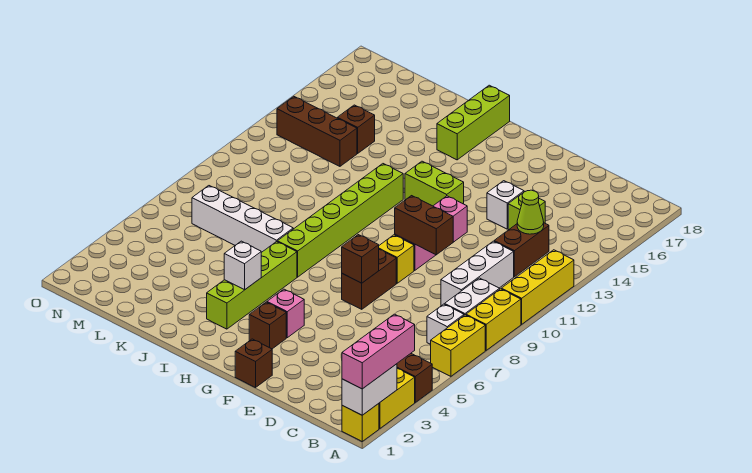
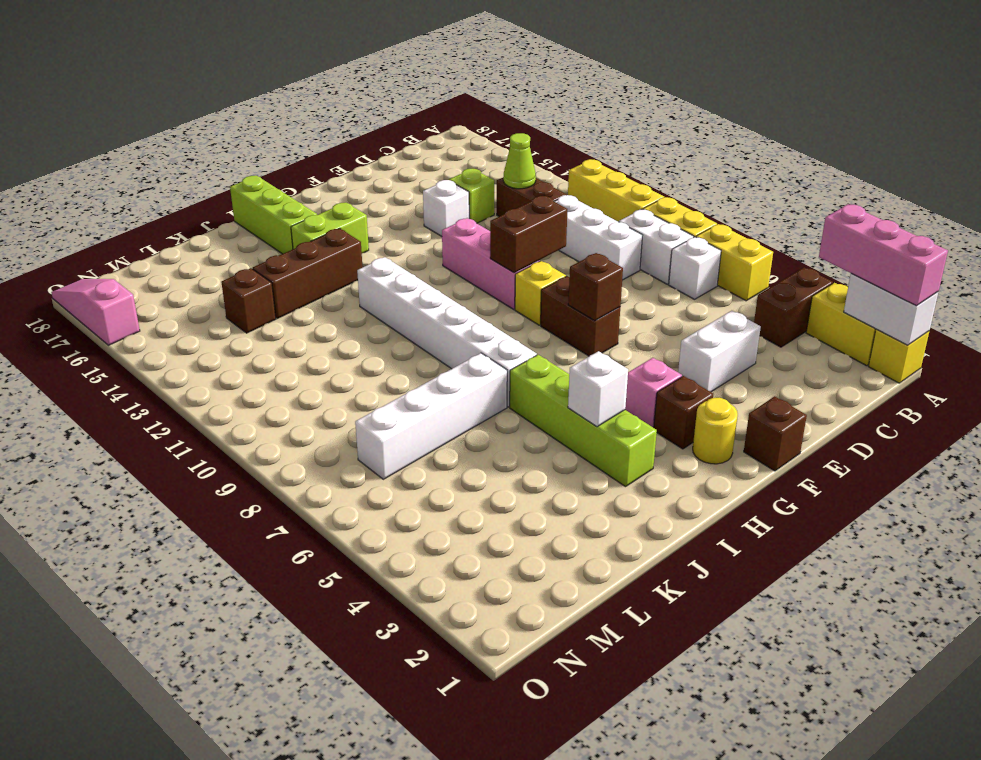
none -> white 1x2 brick [678,311,761,392]
none -> yellow 1x1 round brick [693,398,738,464]
lime 1x2 brick [405,161,464,206] -> lime 1x2 brick moved to [291,203,369,253]
lime 1x6 brick [277,164,403,277] -> white 1x6 brick [357,257,537,407]
brown 1x3 brick [277,97,357,166] -> brown 1x3 brick moved to [253,228,363,318]
none -> pink 1x3 slope [51,279,140,345]

